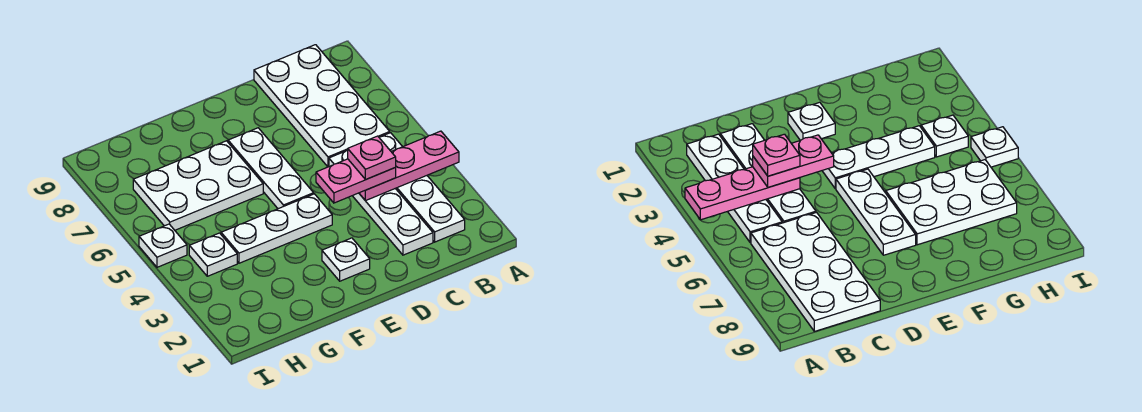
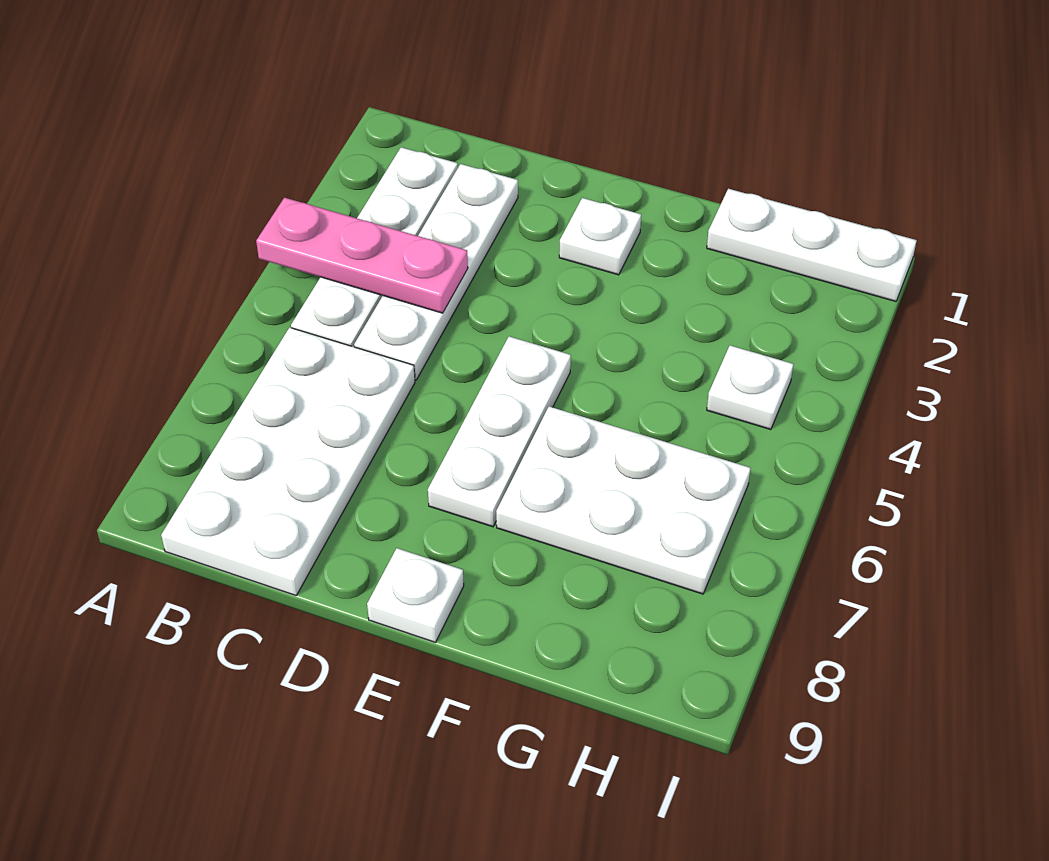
pink 1x2 plate [316,159,396,203] -> none
pink 1x1 plate [348,136,396,179] -> none
white 1x3 plate [221,194,332,263] -> white 1x3 plate moved to [707,189,917,301]
white 1x1 plate [139,224,187,267] -> white 1x1 plate moved to [367,548,464,643]

